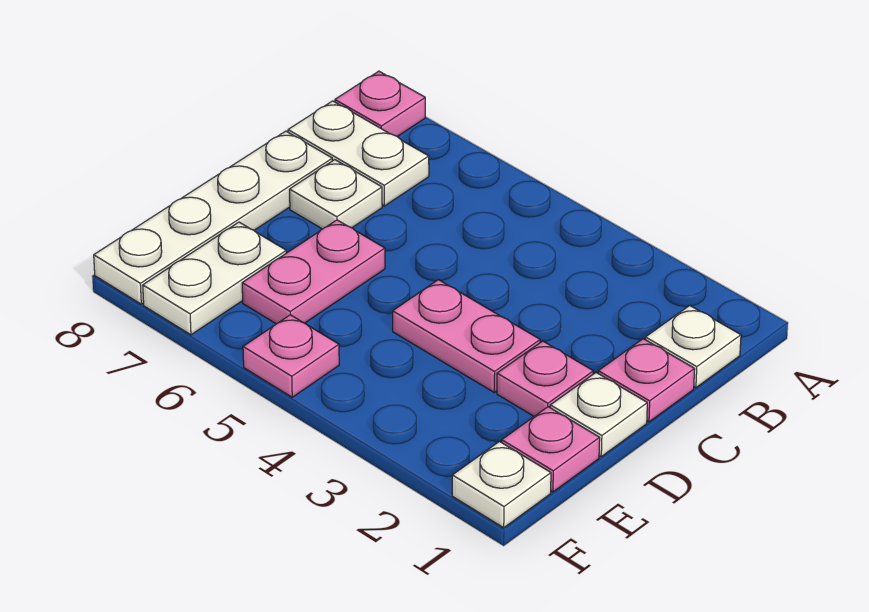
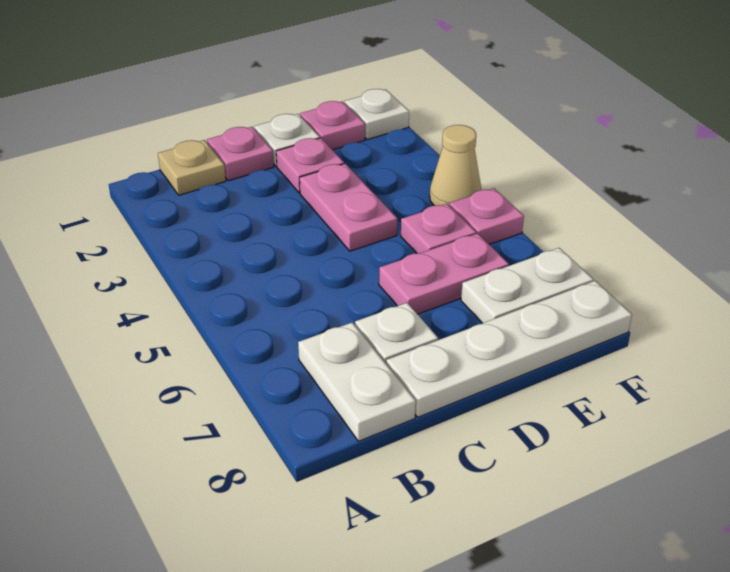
pink 1x1 plate [335,71,425,136] -> pink 1x1 plate moved to [401,204,476,253]
white 1x1 plate [645,306,741,388] -> tan 1x1 plate [158,140,226,195]
none -> tan 1x1 cone [430,125,481,206]

